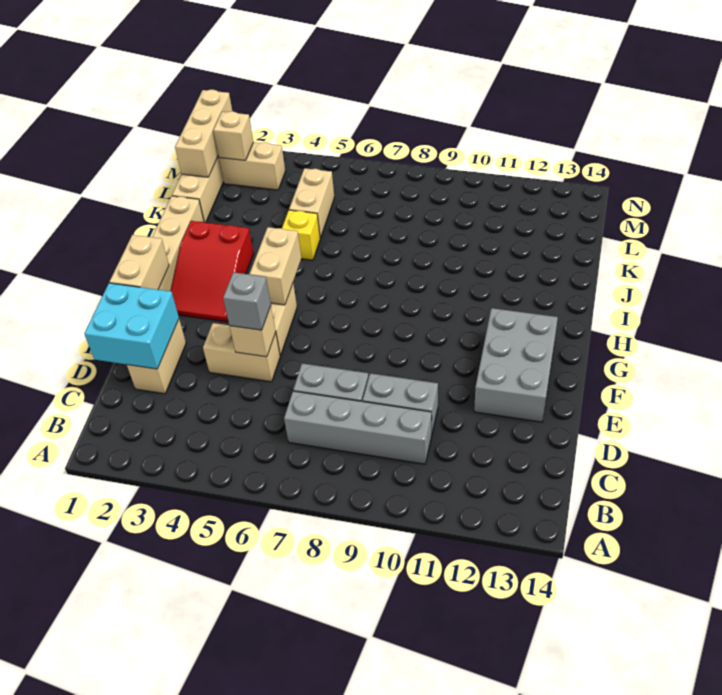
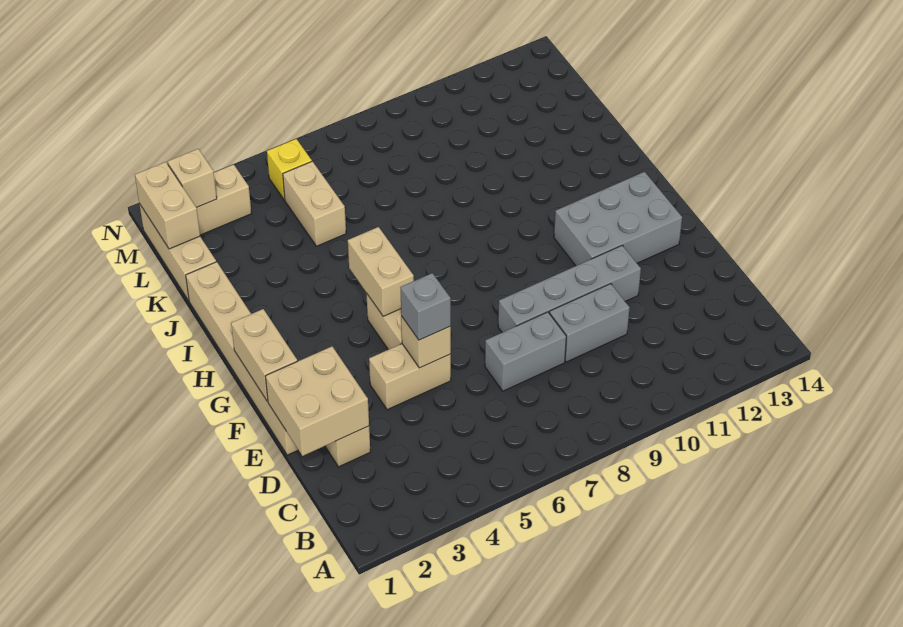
grey 1x4 brick [284,391,432,464] -> grey 1x4 brick moved to [498,245,641,332]
cyan 2x2 brick [84,283,179,369] -> tan 2x2 brick [265,347,369,456]
grey 2x3 brick [474,308,558,422] -> grey 2x3 brick turned to [554,172,682,266]
red 2x3 slope [171,221,254,322] -> none
yellow 1x1 brick [282,210,320,260] -> yellow 1x1 brick moved to [267,139,312,200]
tan 1x3 brick [175,90,232,177] -> tan 1x2 brick [135,162,200,249]

